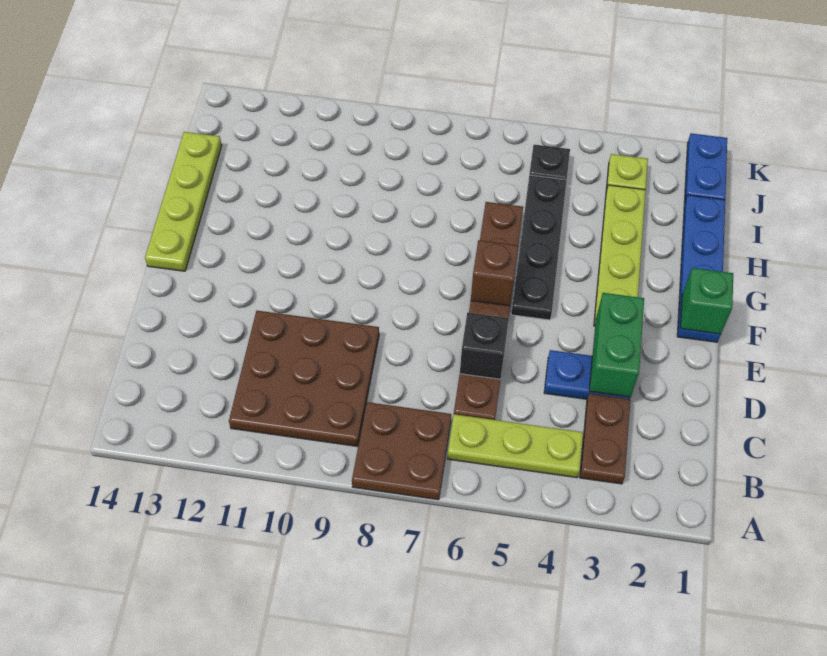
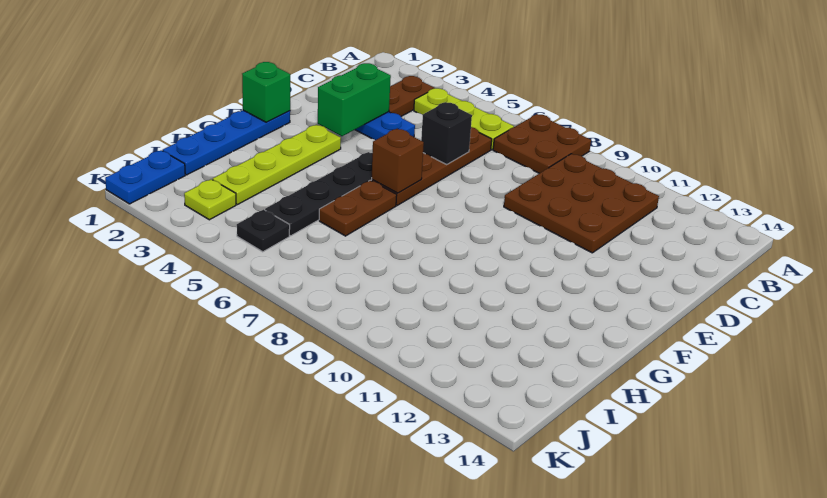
lime 1x4 plate [145,132,222,271] -> none

